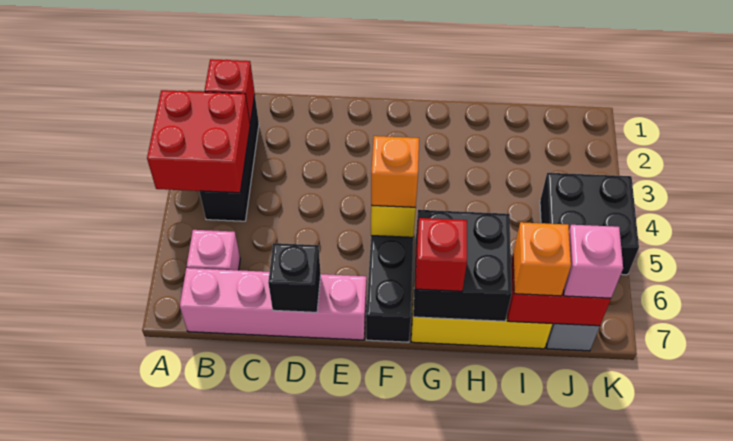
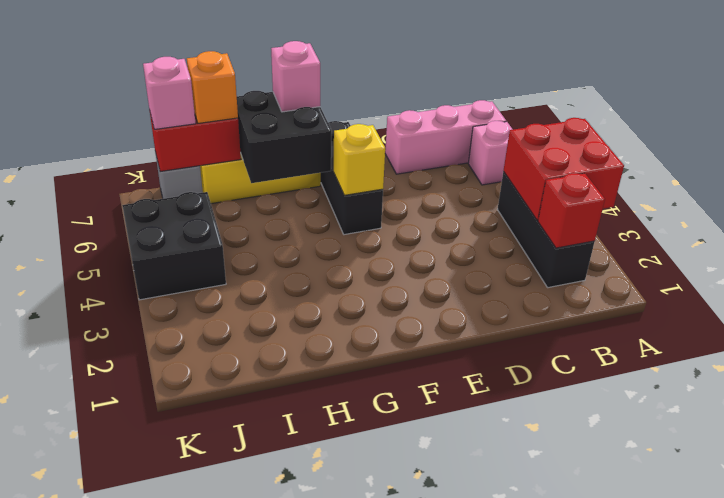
pink 1x4 brick [180,268,366,340] -> pink 1x3 brick [385,100,506,174]
black 1x1 brick [268,243,321,312] -> none
orange 1x1 brick [371,136,419,207] -> none
red 1x1 brick [415,218,467,291] -> pink 1x1 brick [271,41,320,112]

